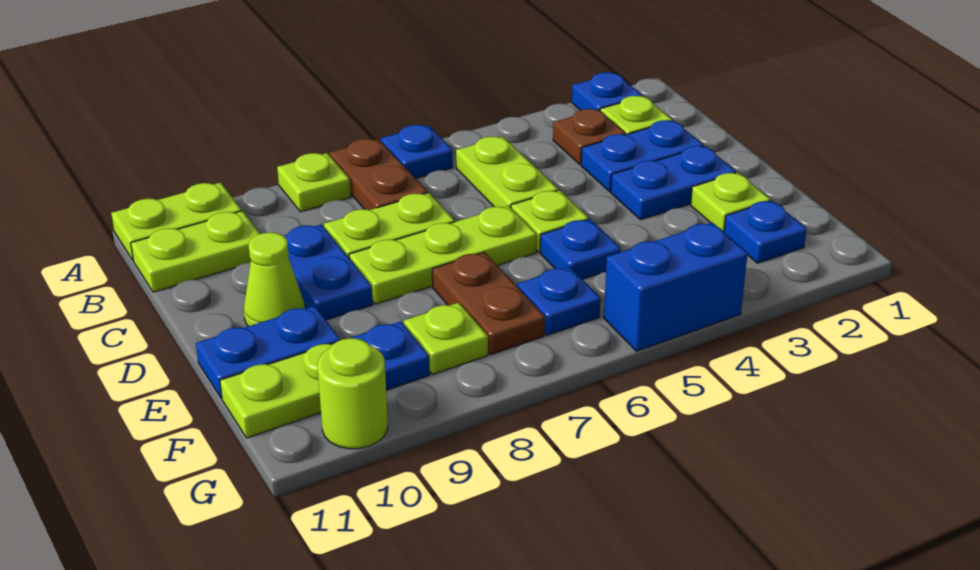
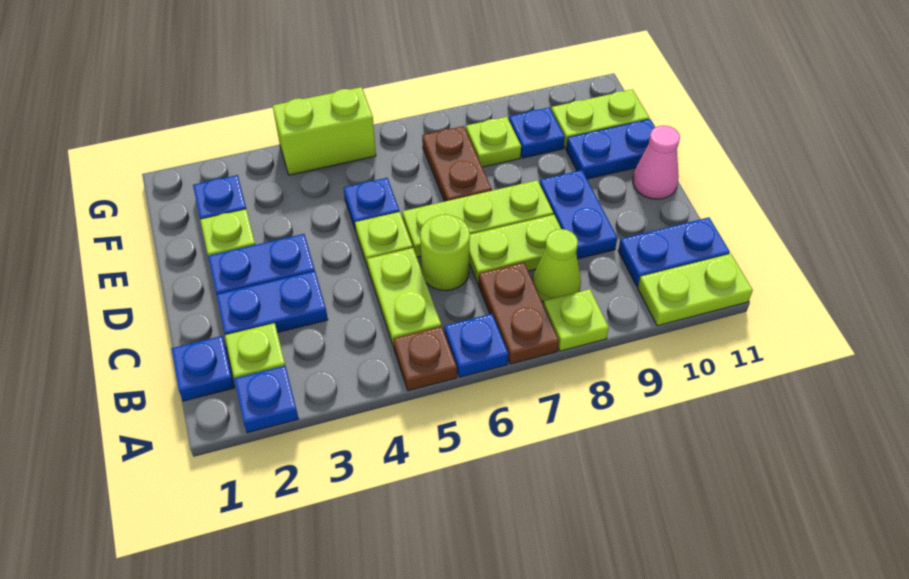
brown 1x1 plate [553,109,626,165] -> brown 1x1 plate moved to [393,326,457,391]
lime 1x2 plate [131,211,260,292] -> blue 1x2 plate [618,217,730,286]
lime 1x1 cone [244,232,305,326] -> lime 1x1 cone moved to [533,229,581,302]
none -> pink 1x1 cone [633,126,680,199]
blue 1x1 plate [517,267,600,335] -> blue 1x1 plate moved to [171,336,234,401]
blue 1x2 brick [604,223,748,351] -> lime 1x2 brick [273,87,376,175]
lime 1x1 round brick [317,338,388,449] -> lime 1x1 round brick moved to [420,214,470,291]

